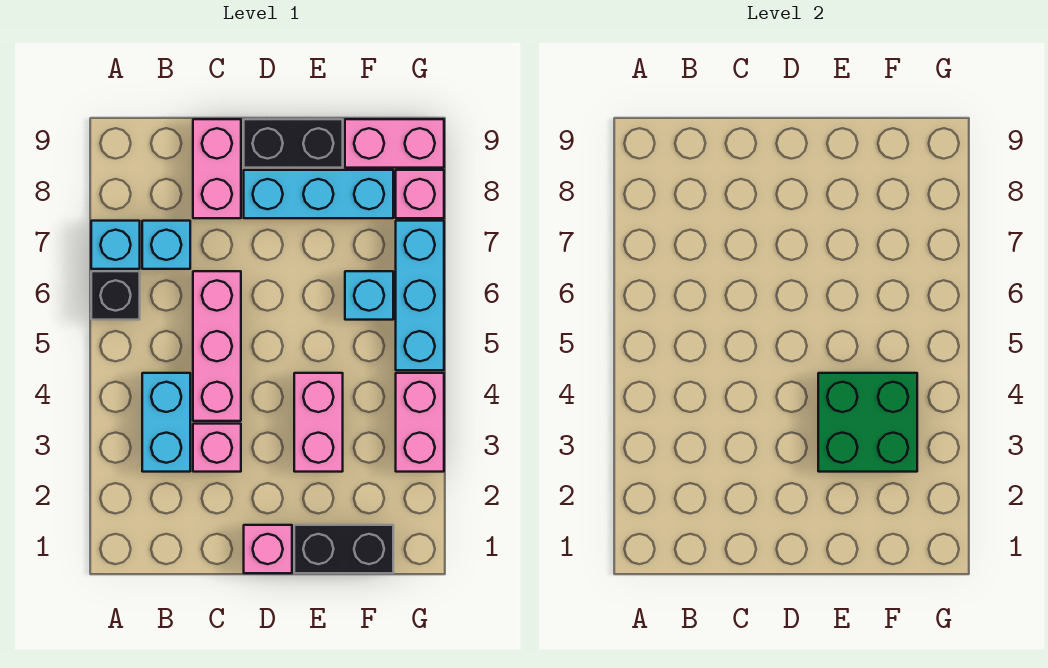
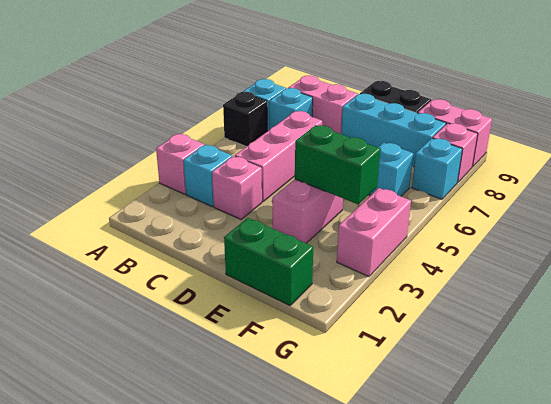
cyan 1x2 brick [142,373,190,472] -> cyan 1x1 brick [183,145,232,207]
pink 1x2 brick [193,119,241,218] -> pink 1x2 brick turned to [289,75,358,134]
pink 1x1 brick [244,525,292,573] -> pink 1x1 brick moved to [156,134,204,194]
black 1x2 brick [294,525,393,573] -> green 1x2 brick [224,218,313,306]
green 2x2 brick [818,373,917,472] -> green 1x2 brick [295,125,380,204]
cyan 1x3 brick [396,221,444,370] -> cyan 1x1 brick [412,138,462,199]

